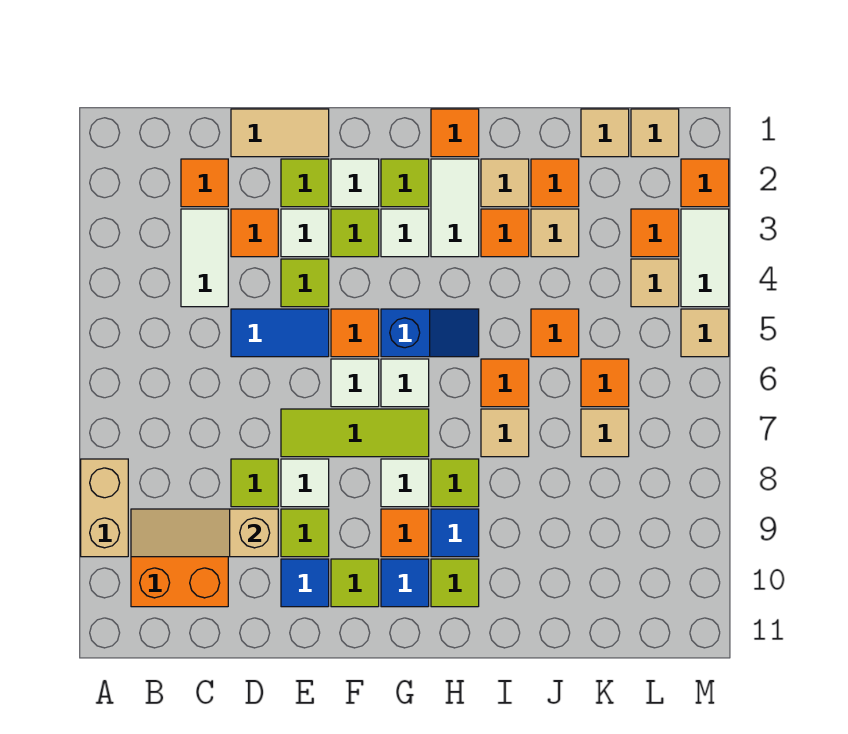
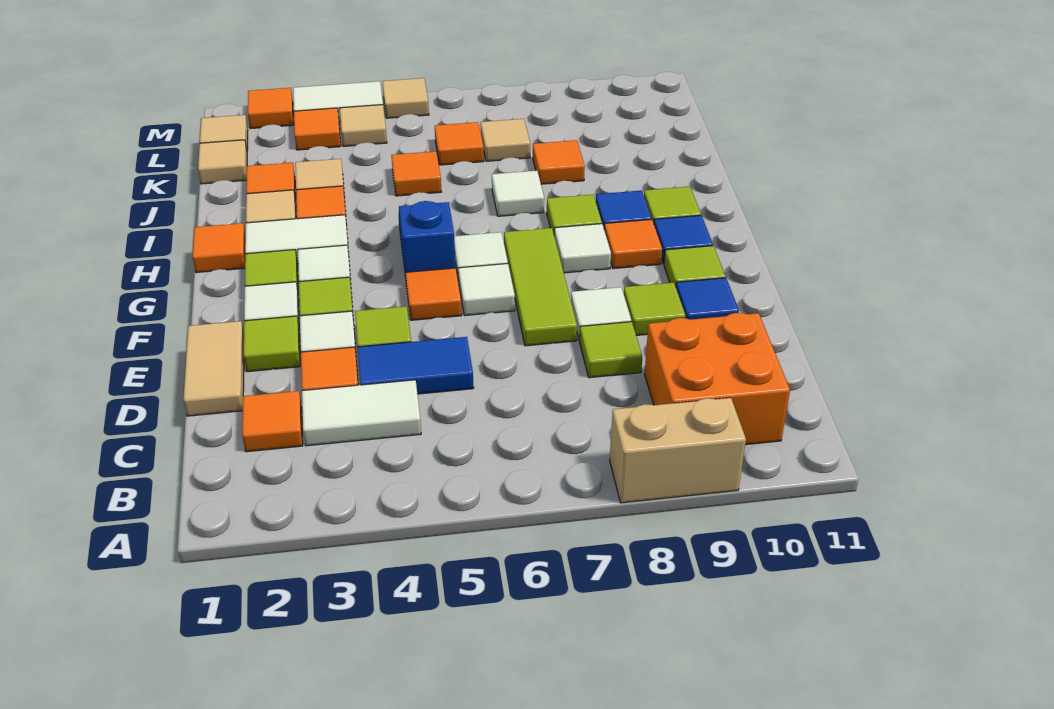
tan 1x3 slope [131,509,278,557] -> none
blue 1x2 tile [231,309,329,357] -> blue 1x2 tile turned to [358,337,474,394]
orange 1x1 tile [481,359,529,407] -> orange 1x1 tile moved to [533,140,585,184]
tan 1x1 tile [481,409,529,457] -> white 1x1 tile [492,171,544,216]

